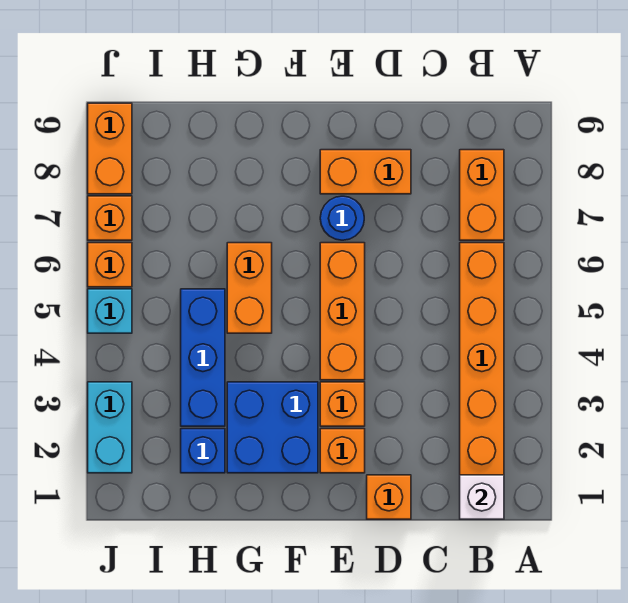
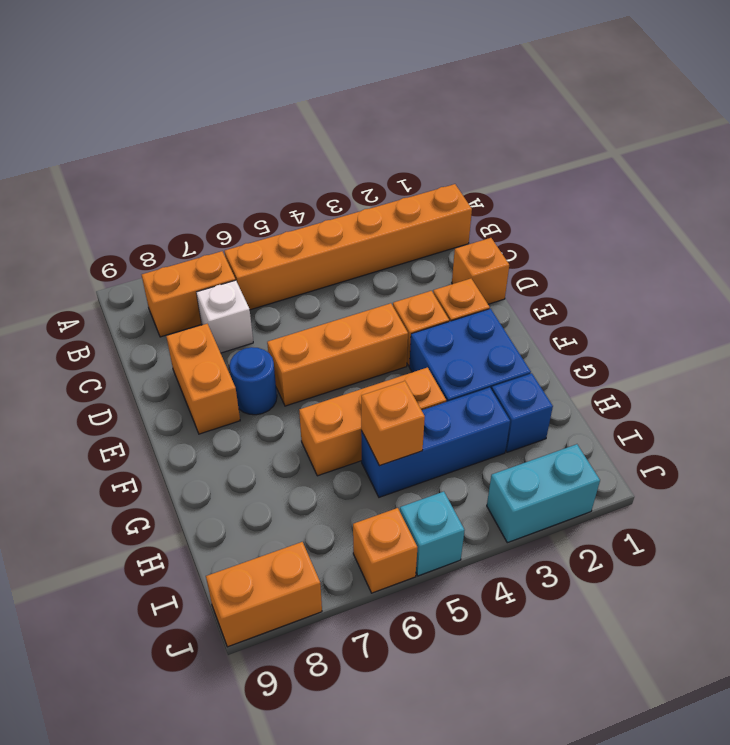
white 1x1 brick [460,475,504,519] -> white 1x1 brick moved to [196,280,253,353]
orange 1x2 brick [227,243,272,333] -> orange 1x3 brick [299,368,446,476]
orange 1x1 brick [88,196,132,240] -> orange 1x1 brick moved to [361,381,425,466]

